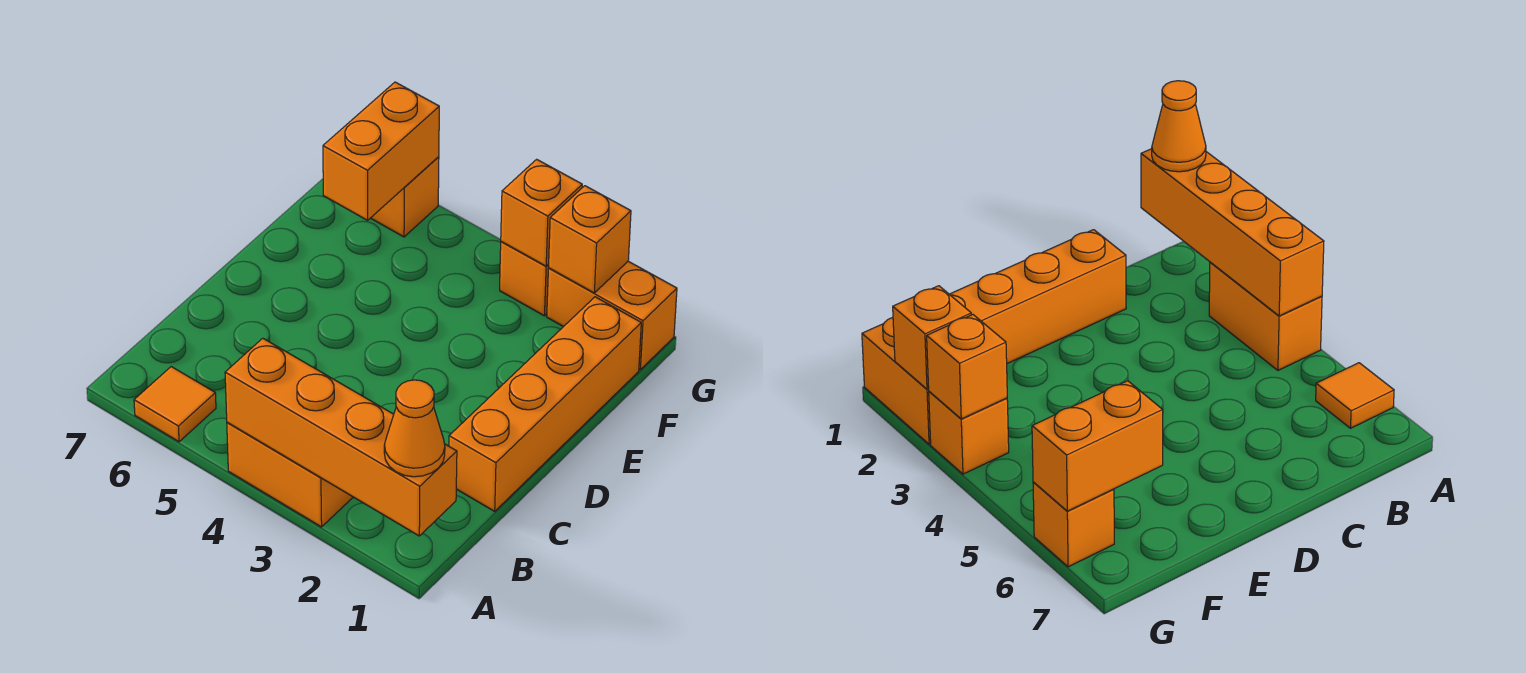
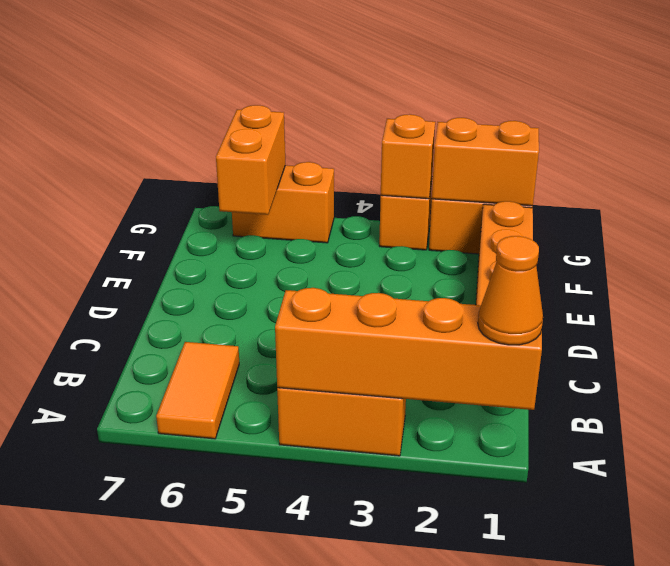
orange 1x1 tile [134,367,216,442] -> orange 1x2 tile [156,342,239,439]
orange 1x1 brick [548,186,631,293] -> orange 1x2 brick [432,118,539,206]
orange 1x1 brick [371,157,439,237] -> orange 1x2 brick [232,162,334,243]

